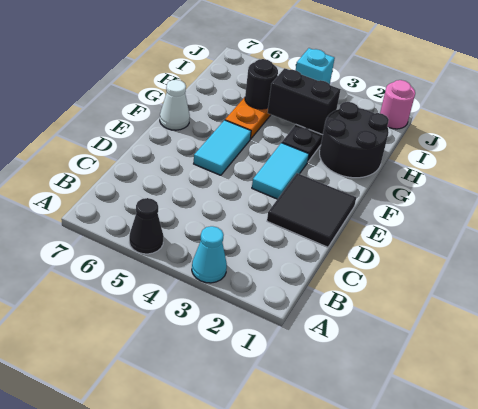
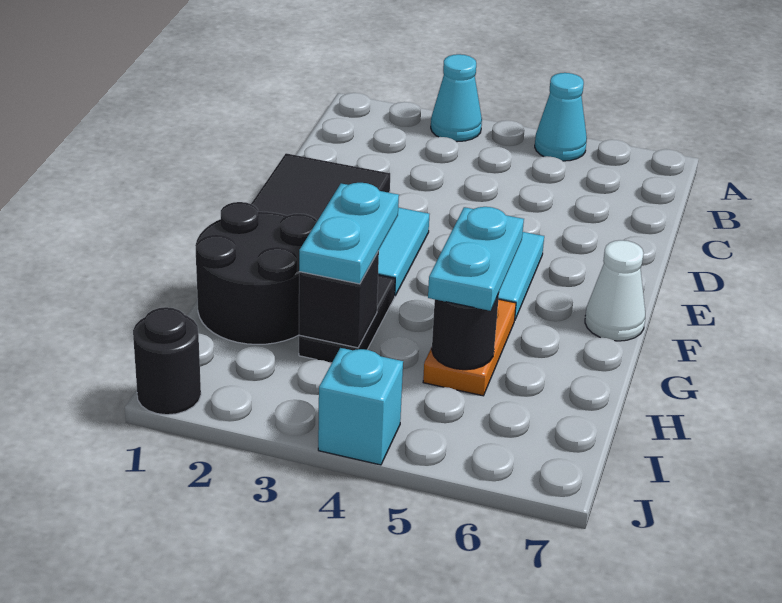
black 1x1 cone [129,198,164,254] -> cyan 1x1 cone [535,73,587,161]
none -> cyan 1x2 plate [299,183,399,284]
none -> cyan 1x2 plate [428,207,524,311]
black 1x2 brick [268,68,341,135] -> black 1x1 brick [299,251,379,348]
pink 1x1 round brick [380,80,415,129] -> black 1x1 round brick [133,307,201,415]

